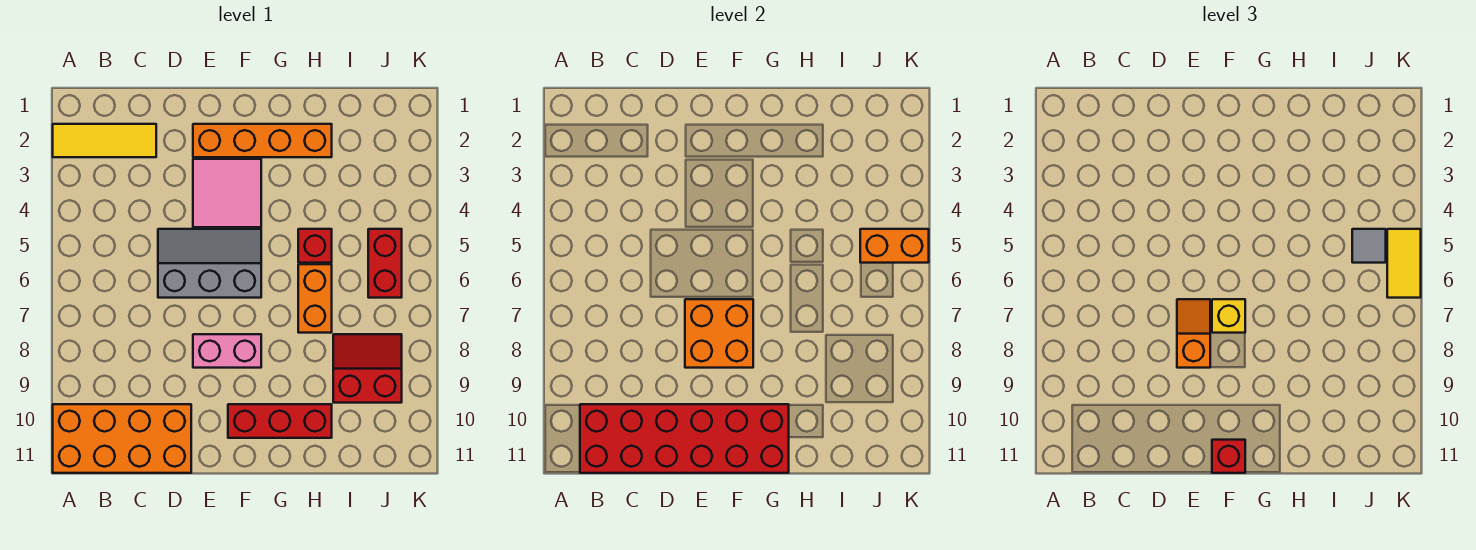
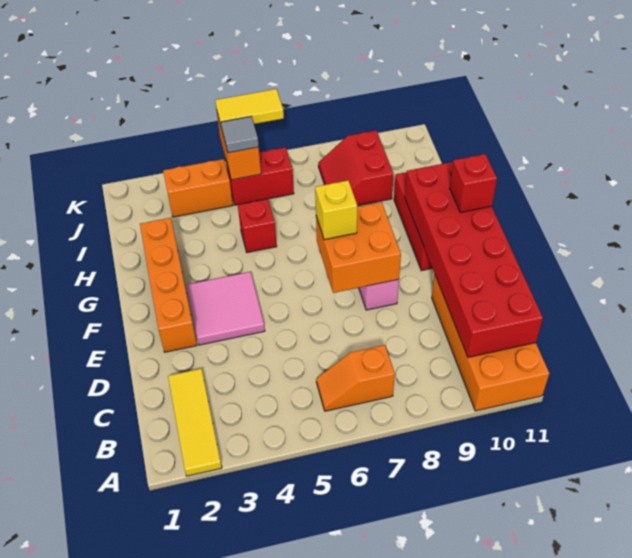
grey 2x3 slope [158,229,261,298] -> none
orange 1x2 slope [1177,299,1210,368] -> orange 1x2 slope moved to [316,345,395,411]
orange 1x2 brick [298,264,332,333] -> orange 1x2 brick moved to [163,159,233,217]

